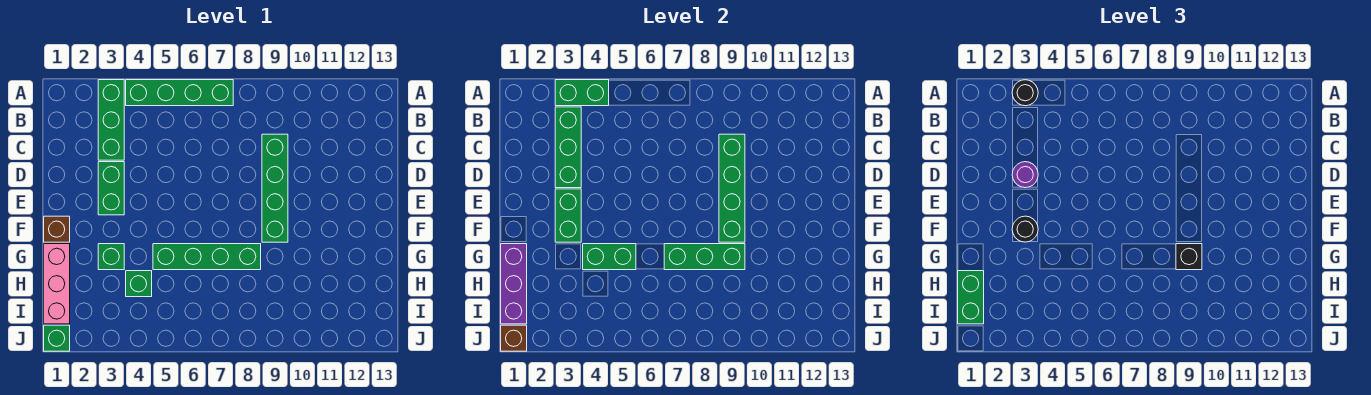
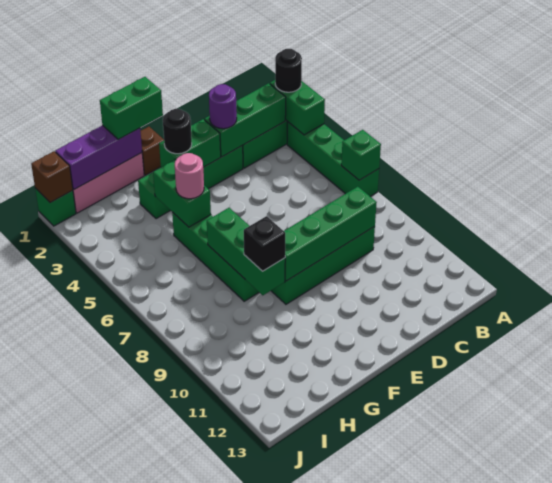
none -> pink 1x1 round brick [175,153,204,199]
green 1x2 brick [958,271,984,324] -> green 1x2 brick moved to [100,77,163,139]
green 1x1 brick [126,271,152,297] -> green 1x1 brick moved to [341,130,381,180]

